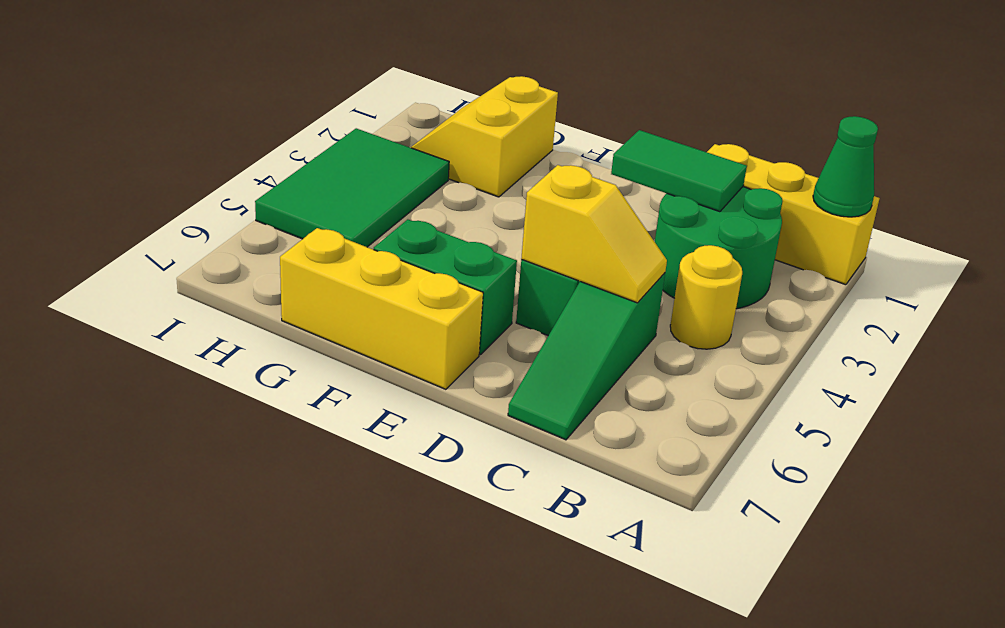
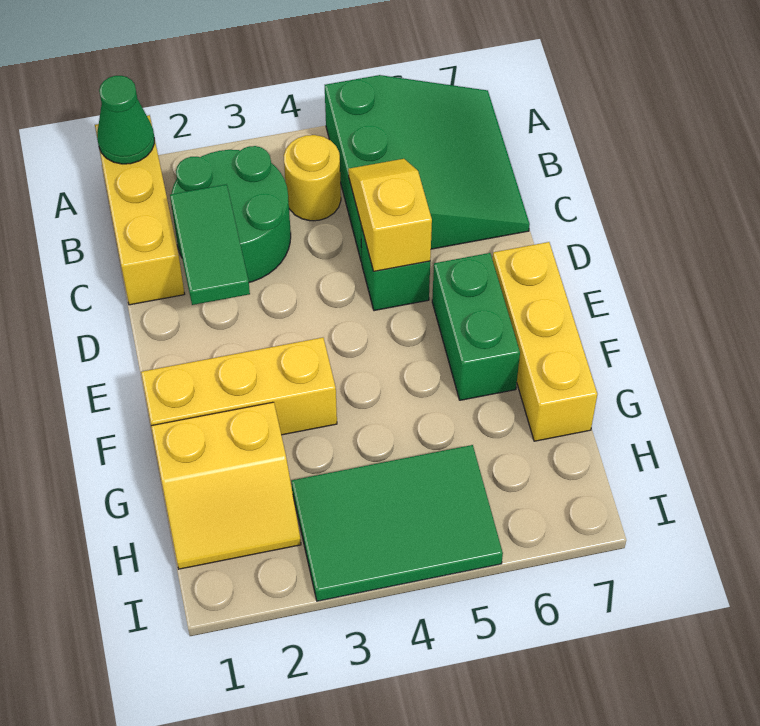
green 1x3 slope [508,273,665,440] -> green 3x3 slope [325,75,530,262]
none -> yellow 1x3 brick [141,338,337,435]

